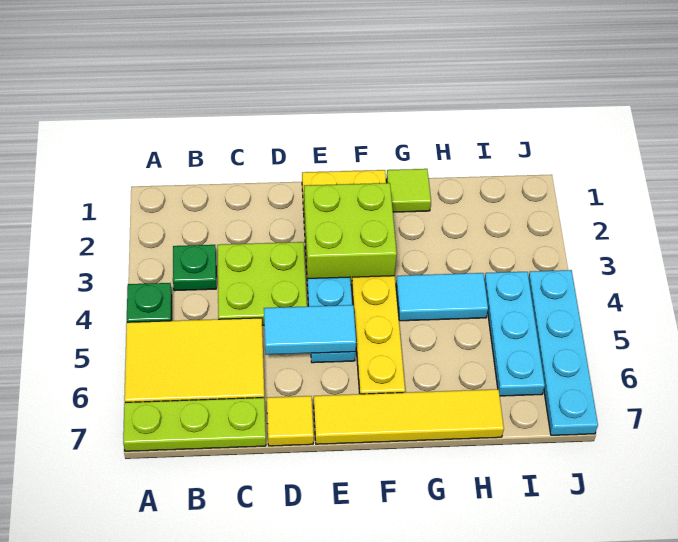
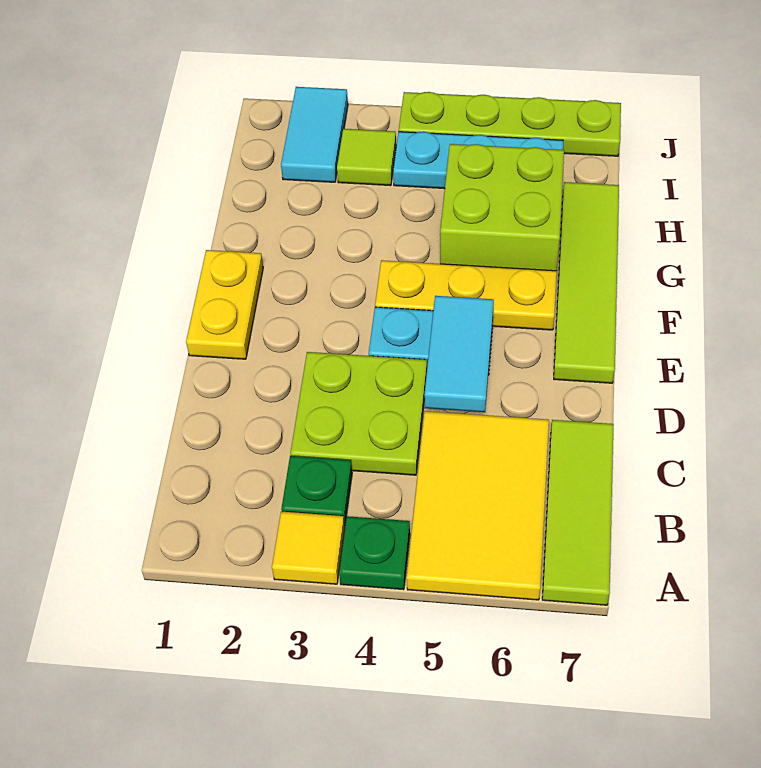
lime 1x3 plate [123,398,266,451] -> lime 1x3 tile [542,420,614,605]
yellow 1x1 tile [267,396,314,446] -> yellow 1x1 tile moved to [272,511,345,584]
lime 2x2 brick [304,183,397,286] -> lime 2x2 brick moved to [440,144,564,271]
yellow 1x4 tile [314,389,504,444] -> lime 1x4 tile [554,182,619,383]
lime 1x1 tile [386,169,431,212] -> lime 1x1 tile moved to [337,129,396,186]
cyan 1x2 tile [396,273,488,321] -> cyan 1x2 tile moved to [281,87,348,182]
cyan 1x4 plate [529,270,598,435] -> lime 1x4 plate [399,92,621,156]

